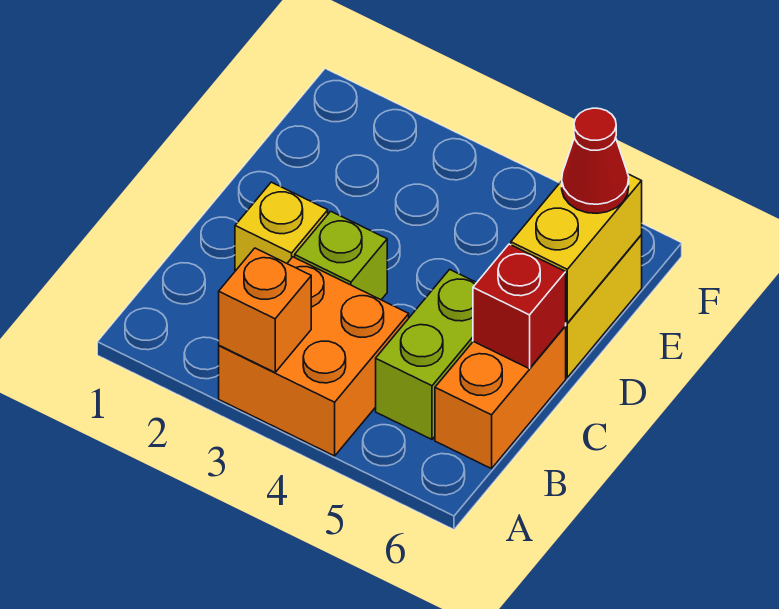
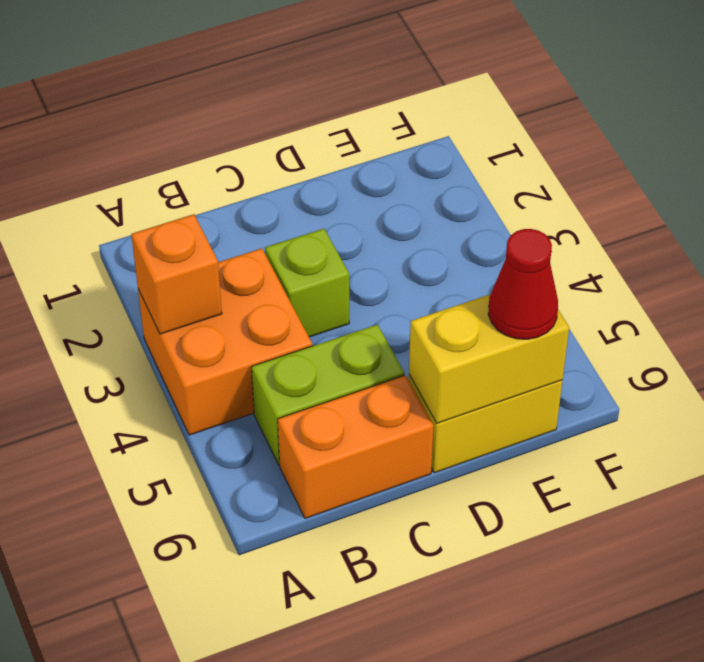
yellow 1x1 brick [235,182,328,271] -> none
red 1x1 brick [473,244,566,369] -> none

